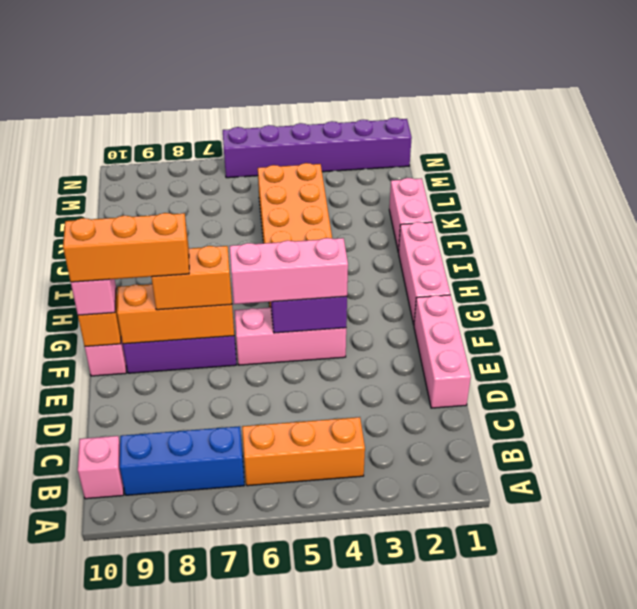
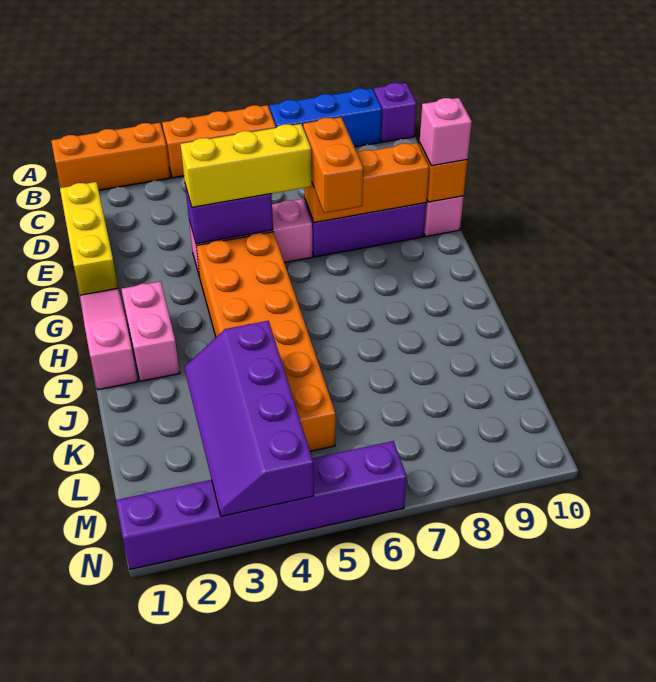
pink 1x1 brick [78,436,124,499] -> purple 1x1 brick [374,83,417,142]
pink 1x3 brick [414,295,471,408] -> yellow 1x3 brick [60,182,118,295]
pink 1x3 brick [230,238,348,304] -> yellow 1x3 brick [180,124,312,207]
orange 1x2 brick [151,246,232,310] -> orange 1x2 brick turned to [303,117,364,213]
orange 1x3 brick [63,213,189,282] -> orange 1x3 brick moved to [51,123,170,190]
pink 1x3 brick [398,222,450,324] -> pink 1x3 slope [80,288,138,390]
pink 1x2 brick [389,178,432,252] -> pink 1x2 brick moved to [121,281,180,381]
none -> purple 2x4 slope [185,321,314,516]

